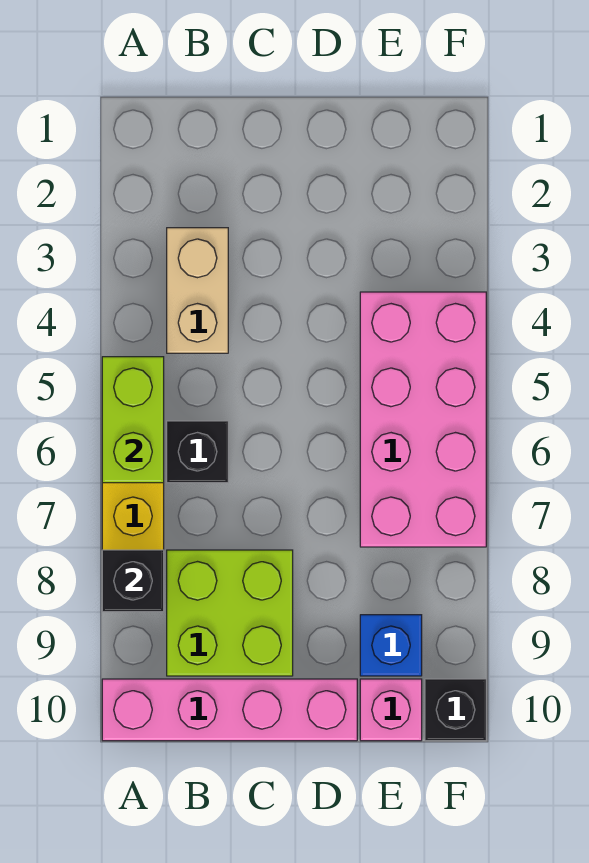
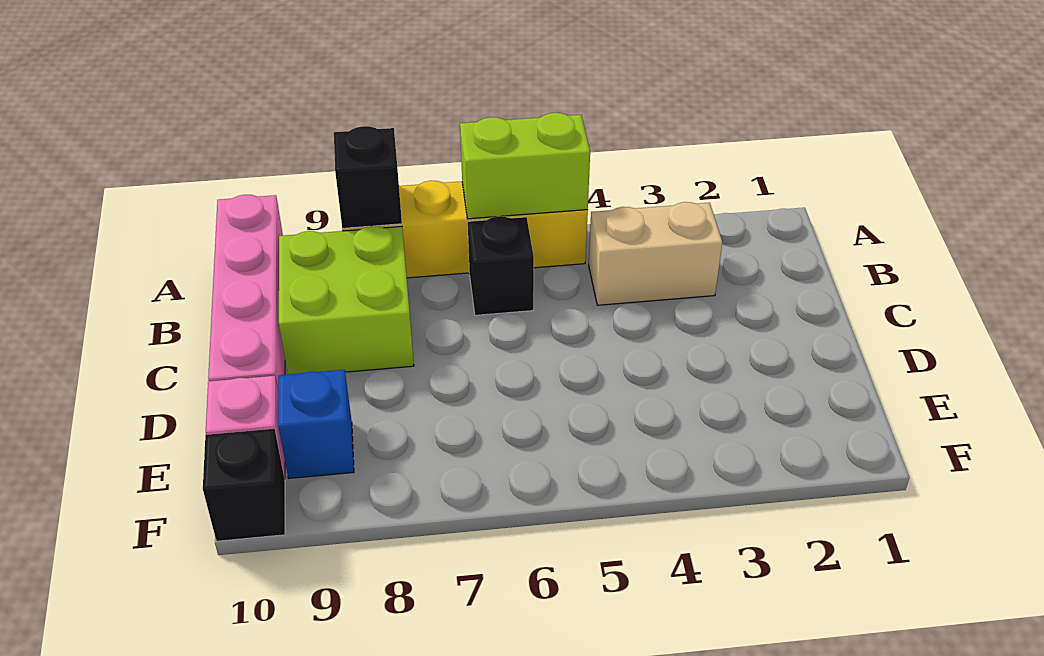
pink 2x4 brick [360,292,486,547] -> none

